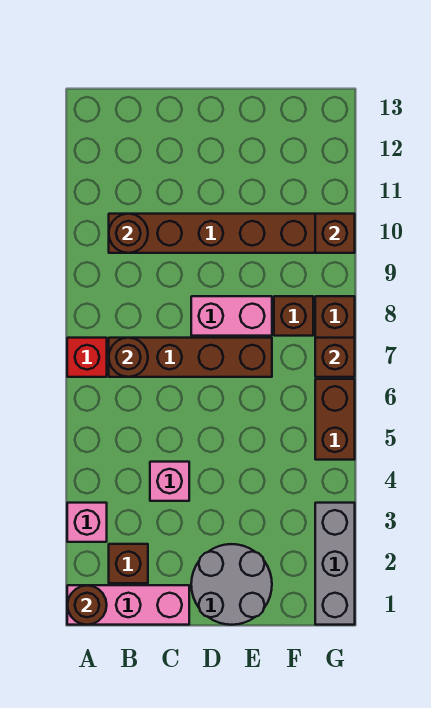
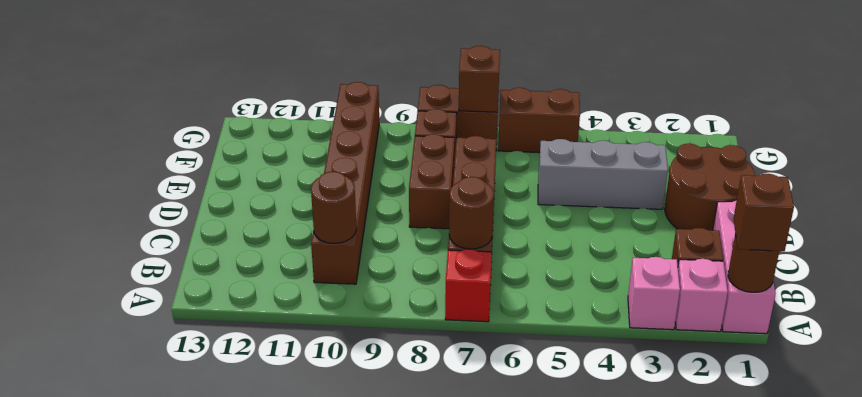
pink 1x1 brick [150,462,189,501] -> pink 1x1 brick moved to [675,259,728,332]
grey 2x2 round brick [191,544,272,625] -> brown 2x2 round brick [665,144,755,230]
pink 1x2 brick [191,296,272,336] -> brown 1x2 brick [409,134,455,229]
grey 1x3 brick [315,503,355,625] -> grey 1x3 brick moved to [538,139,668,209]
brown 1x1 brick [315,214,355,253] -> brown 1x1 brick moved to [733,174,794,251]

